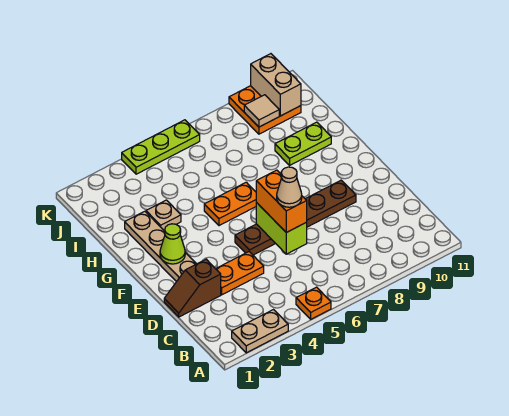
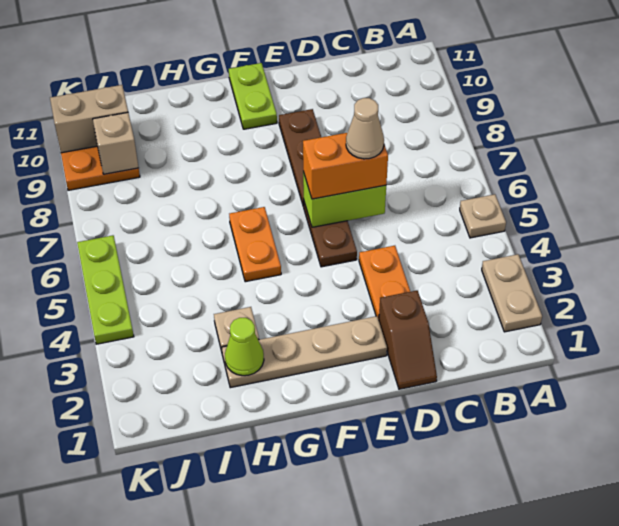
orange 1x1 plate [296,287,331,319] -> tan 1x1 plate [460,194,506,238]
lime 1x1 cone [160,224,185,264] -> lime 1x1 cone moved to [225,318,264,376]
lime 1x2 plate [275,122,331,165] -> lime 1x2 plate moved to [229,63,277,129]
tan 1x1 tile [244,95,279,127] -> tan 1x1 brick [93,112,139,174]

